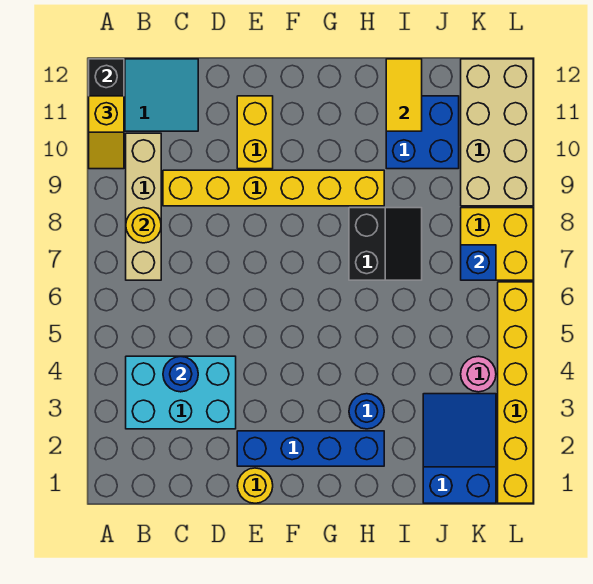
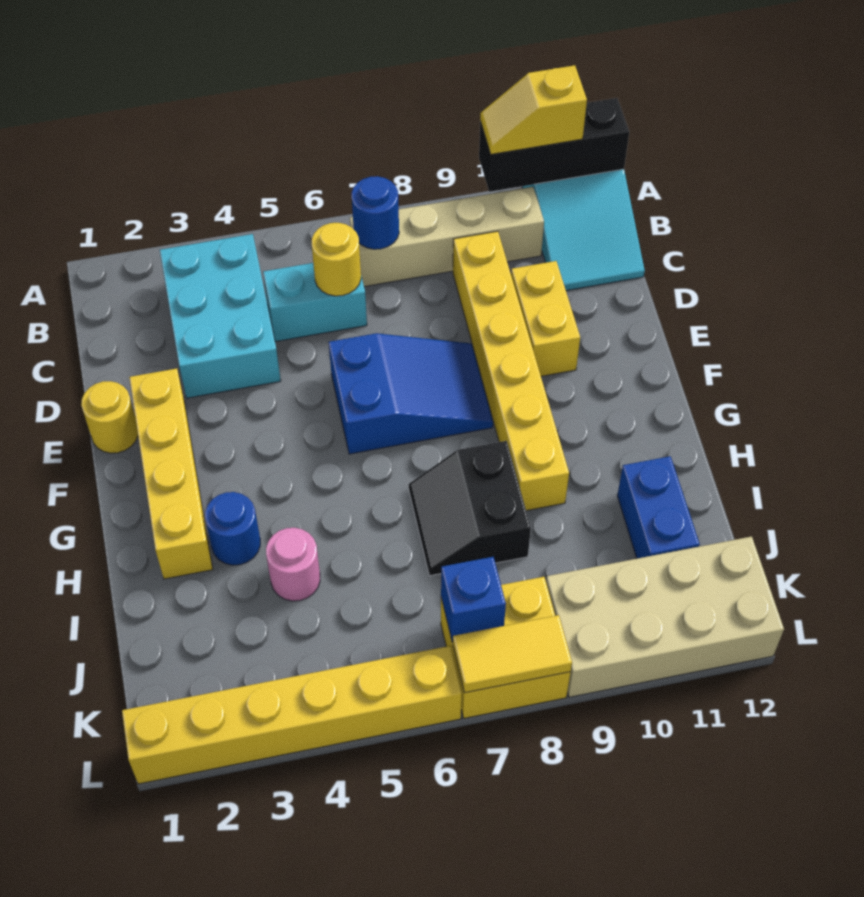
yellow 1x1 round brick [126,208,161,243] -> yellow 1x1 round brick moved to [312,223,361,296]
blue 1x1 round brick [163,356,198,392] -> blue 1x1 round brick moved to [352,176,399,249]
none -> cyan 1x2 brick [263,263,367,342]
blue 1x4 brick [237,431,384,466] -> yellow 1x4 brick [129,369,213,579]
yellow 1x2 brick [237,96,273,169] -> yellow 1x2 brick turned to [511,261,580,376]
black 2x2 slope [349,208,422,280] -> black 2x2 slope turned to [409,441,531,576]
blue 2x2 brick [386,96,459,169] -> blue 1x2 brick [617,456,700,559]
yellow 1x2 tile [386,59,422,131] -> yellow 1x2 tile moved to [453,615,572,693]
blue 2x3 slope [423,394,496,503] -> blue 2x3 slope moved to [329,333,493,454]
pink 1x1 round brick [461,356,496,392] -> pink 1x1 round brick moved to [266,528,320,601]

